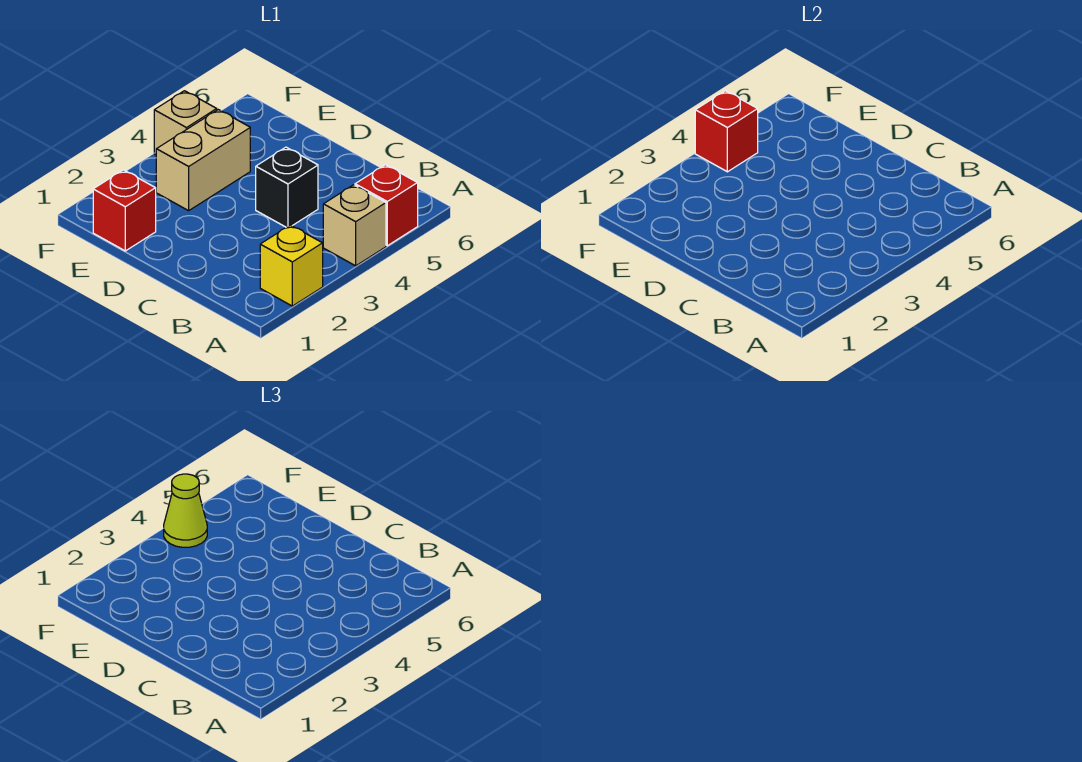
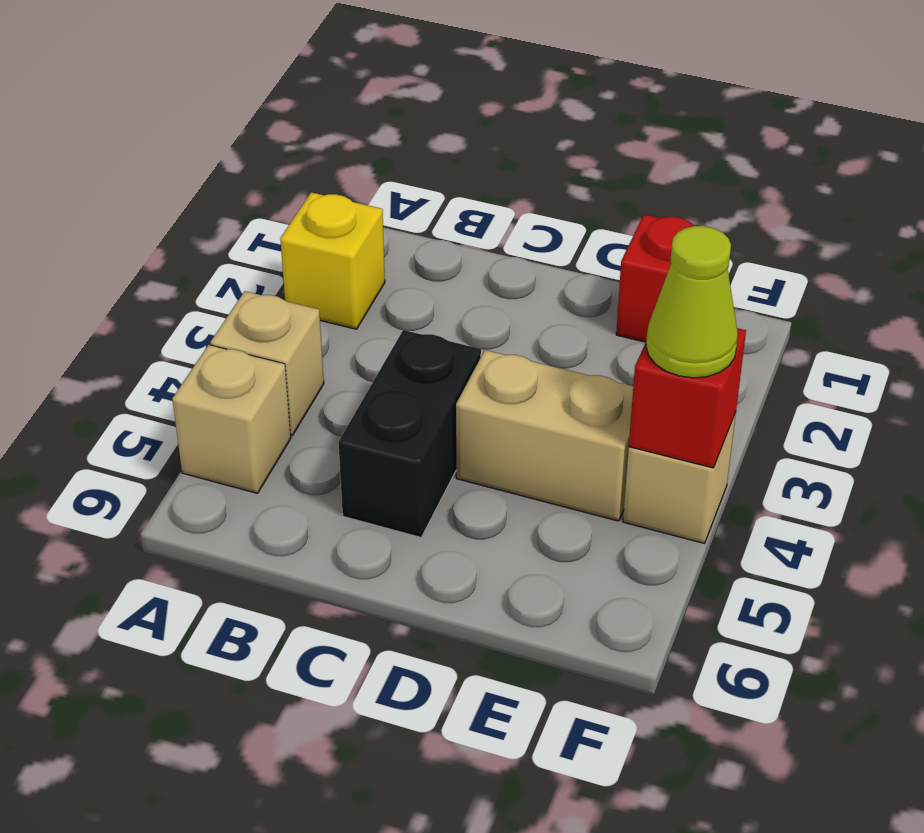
red 1x1 brick [355,165,418,246] -> tan 1x1 brick [172,345,291,493]
black 1x1 brick [256,147,318,227] -> black 1x2 brick [338,330,481,537]
tan 1x2 brick [156,110,250,211] -> tan 1x2 brick turned to [456,350,633,521]

